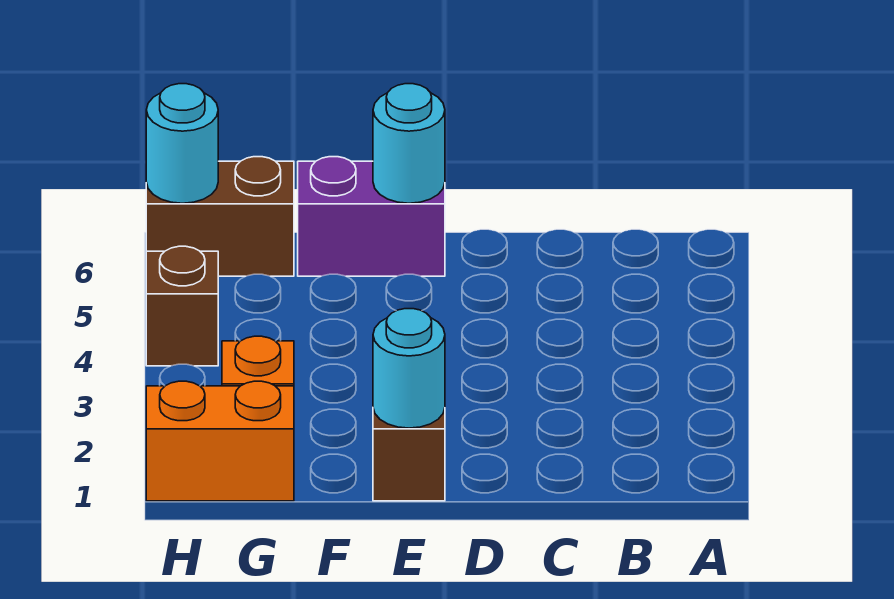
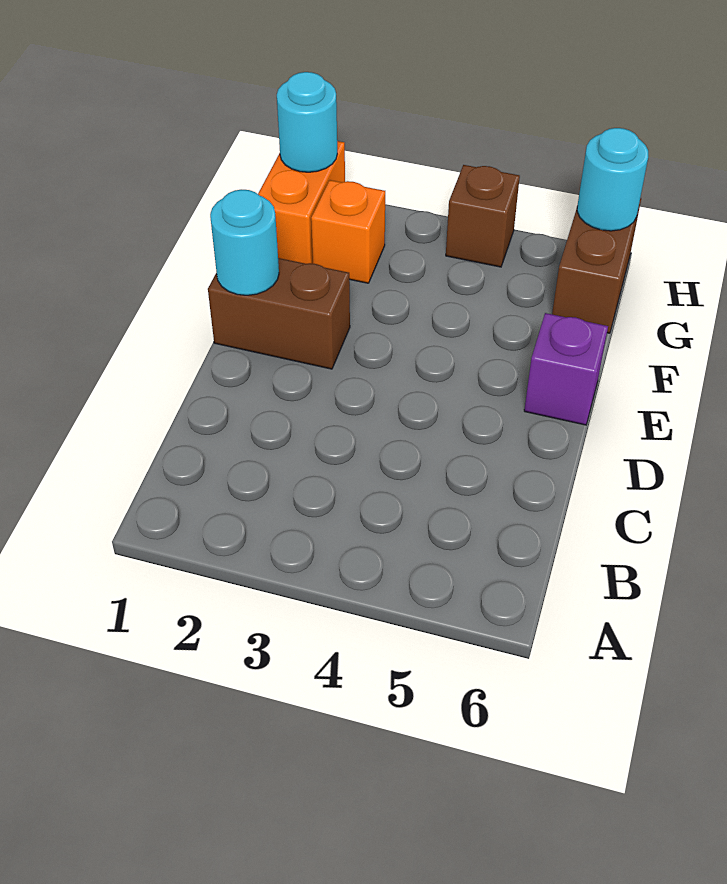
purple 1x2 brick [298,157,445,276] -> purple 1x1 brick [524,313,608,425]
cyan 1x1 round brick [373,84,445,203] -> cyan 1x1 round brick moved to [277,72,337,172]

